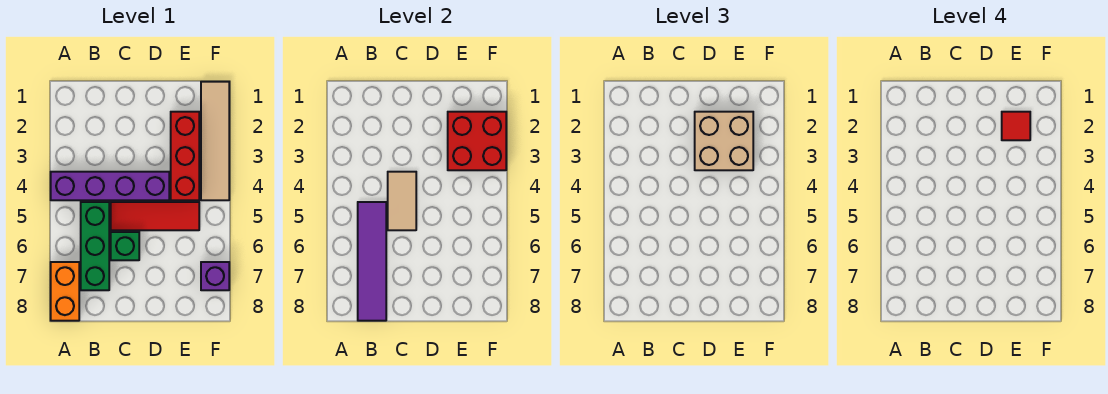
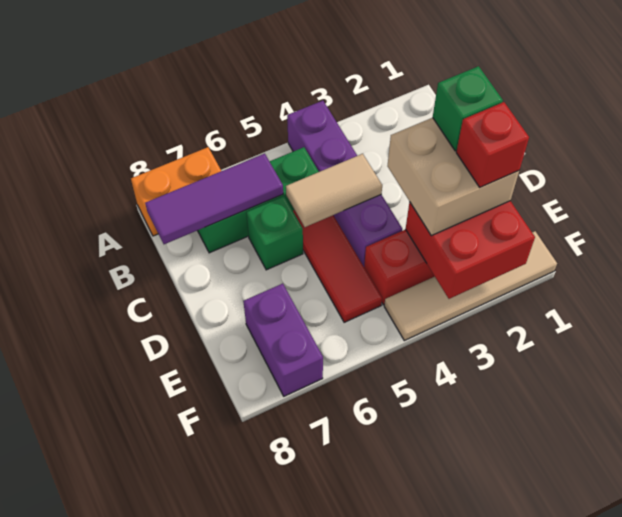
purple 1x4 tile [358,202,386,321] -> purple 1x3 tile [145,154,283,244]
none -> green 1x1 brick [433,66,503,151]
red 1x1 tile [1002,112,1030,140] -> red 1x1 brick [456,102,529,187]
purple 1x1 brick [201,262,229,290] -> purple 1x2 brick [243,284,323,396]

